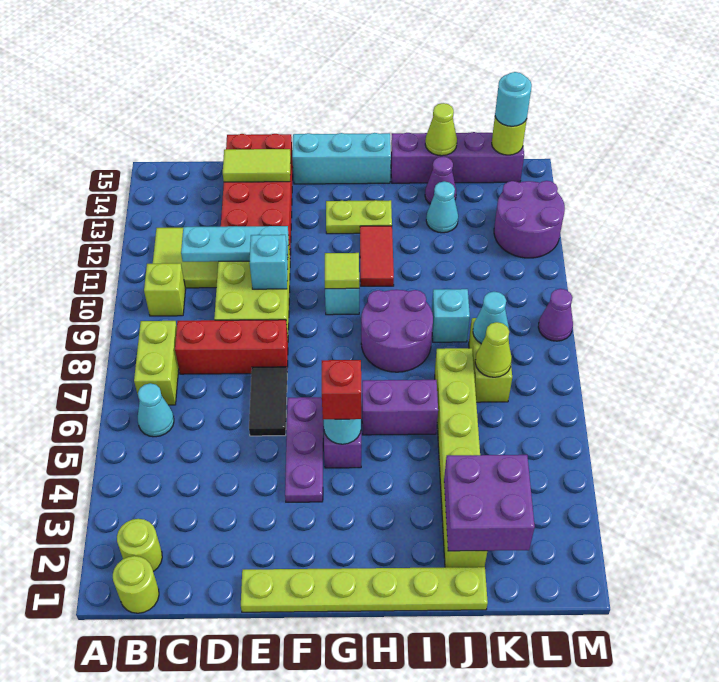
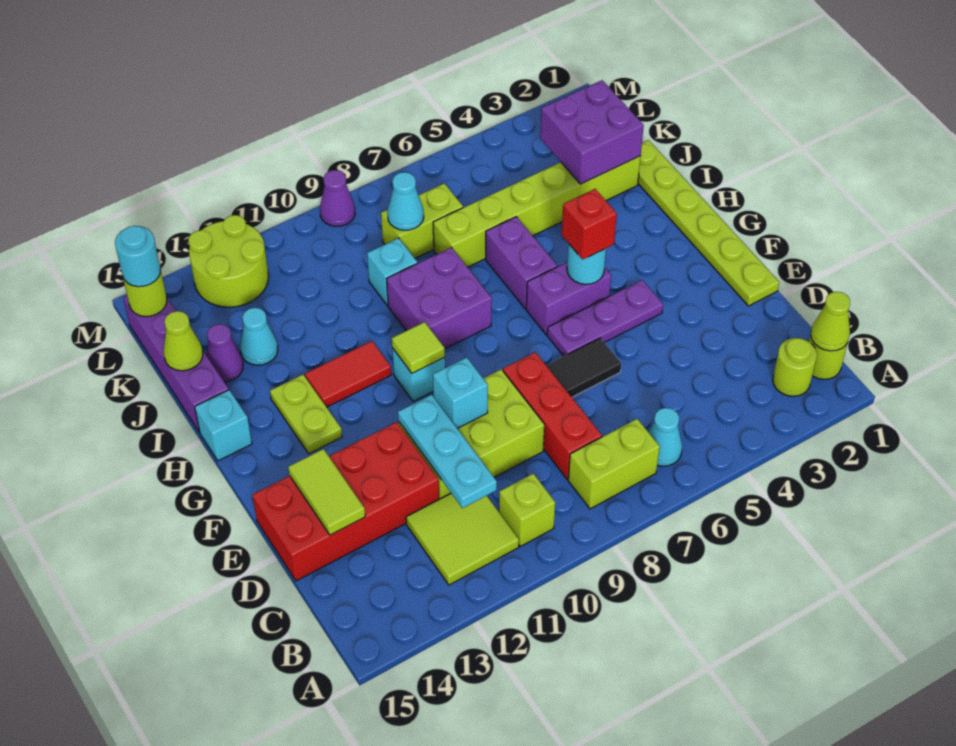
cyan 1x3 brick [292,133,391,184] -> cyan 1x1 brick [195,390,252,461]
purple 2x2 round brick [361,290,433,372] -> purple 2x2 brick [387,248,492,349]
lime 1x1 cone [475,322,512,377] -> lime 1x1 cone moved to [811,292,850,351]
purple 2x2 round brick [494,181,565,258] -> lime 2x2 round brick [188,215,269,307]

